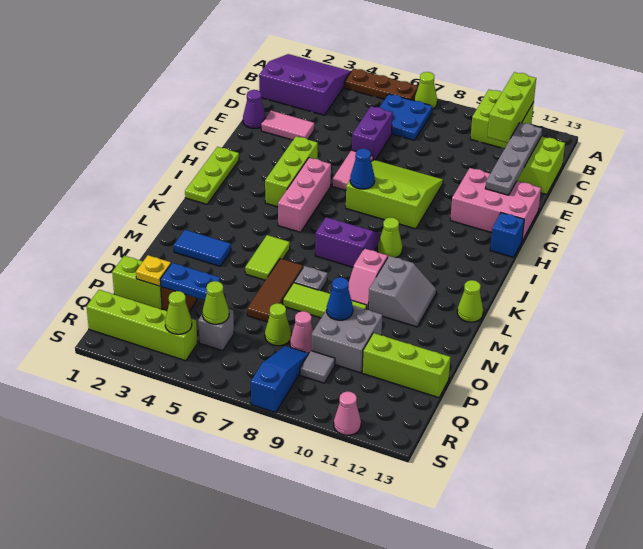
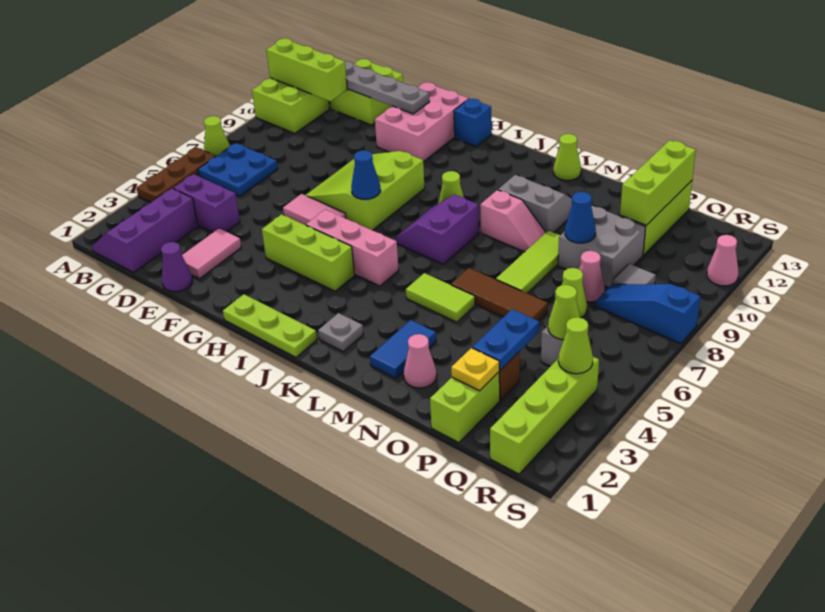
purple 3x3 slope [259,54,351,115] -> purple 2x3 slope [92,188,198,272]
purple 1x2 brick [352,106,393,160] -> purple 1x2 brick moved to [174,174,240,232]
grey 1x1 plate [294,266,328,291] -> grey 1x1 plate moved to [318,313,363,352]
none -> pink 1x1 cone [404,334,437,388]
none -> lime 1x3 brick [620,140,696,225]

